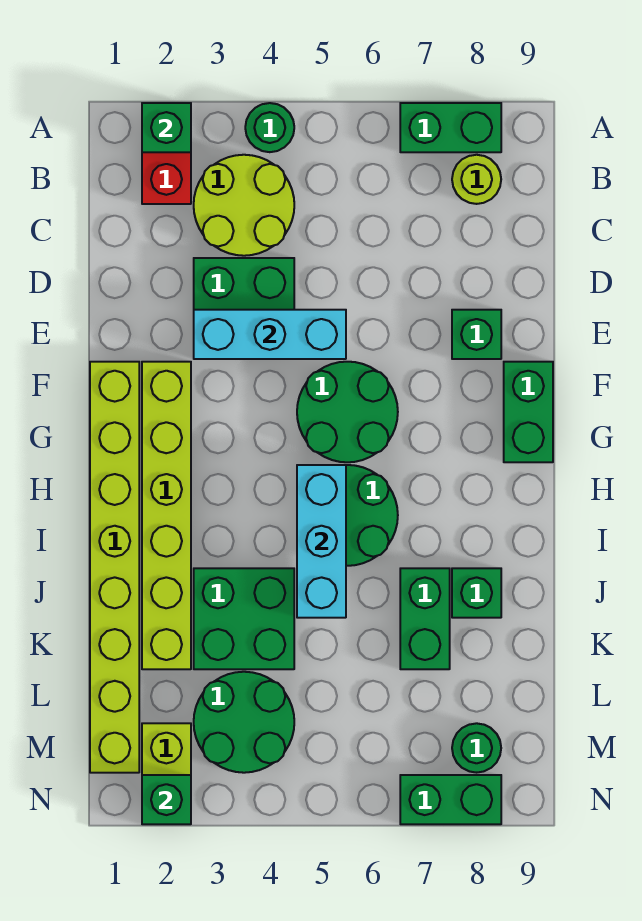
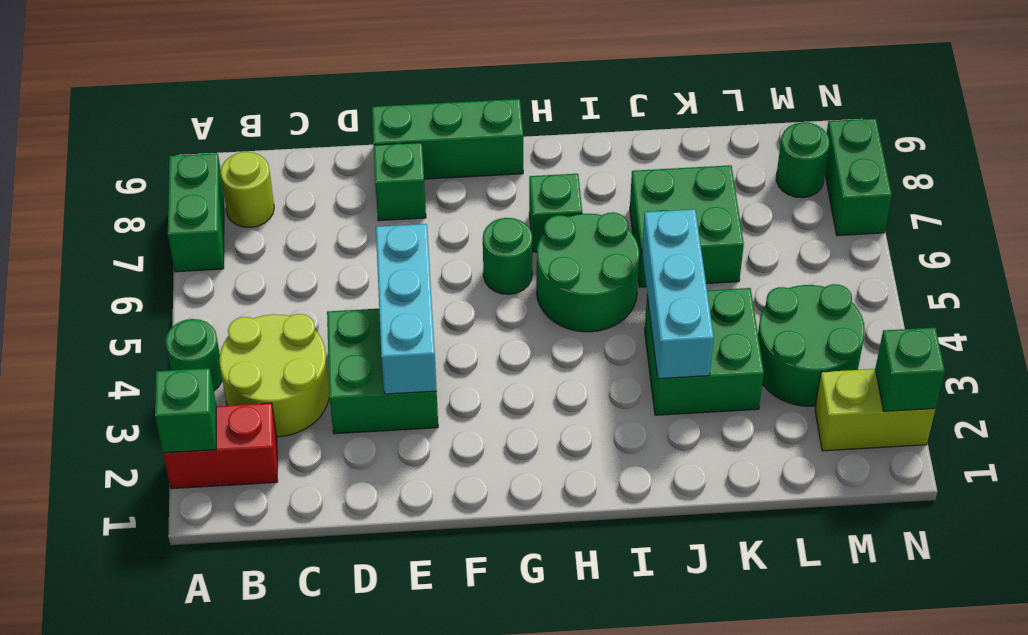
lime 1x8 brick [90,362,139,773] -> none
lime 1x6 brick [142,362,191,669] -> none
green 2x2 round brick [297,362,398,462] -> green 1x1 round brick [483,218,532,294]
green 1x2 brick [504,362,553,462] -> green 1x3 brick [372,99,523,179]
cyan 1x3 brick [297,465,346,618] -> cyan 1x3 brick turned to [642,209,714,379]
green 1x2 brick [400,568,450,669] -> green 2x2 brick [630,165,744,287]
green 1x1 brick [452,568,501,618] -> green 1x1 brick moved to [529,174,582,252]

